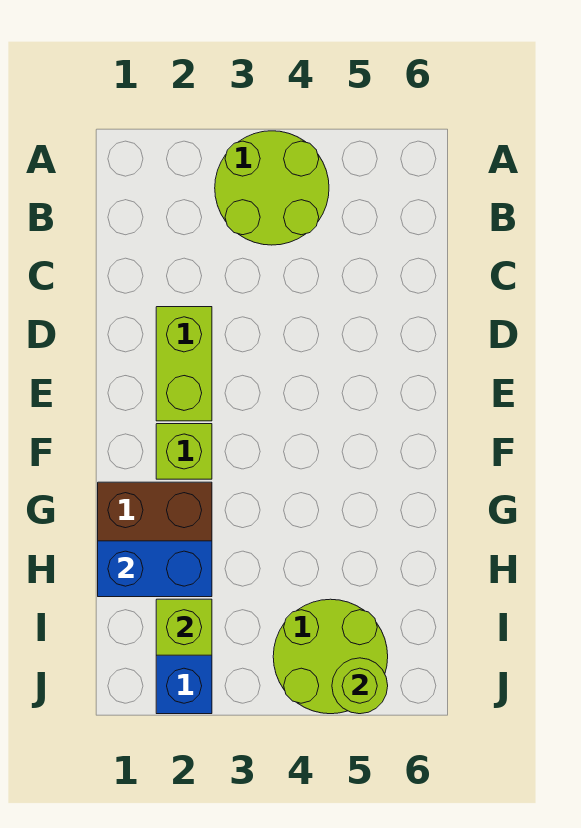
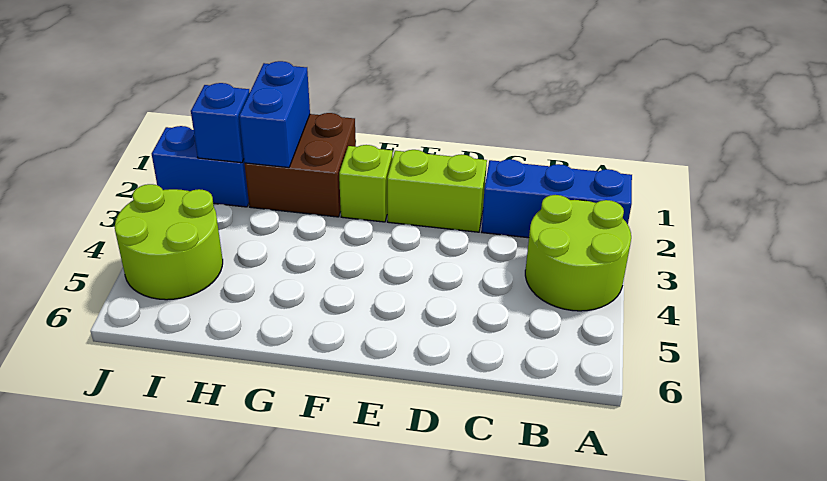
none -> blue 1x3 brick [482,159,632,238]
lime 1x1 brick [156,599,212,655] -> blue 1x1 brick [191,83,249,163]
lime 1x1 round brick [332,658,388,714] -> none

